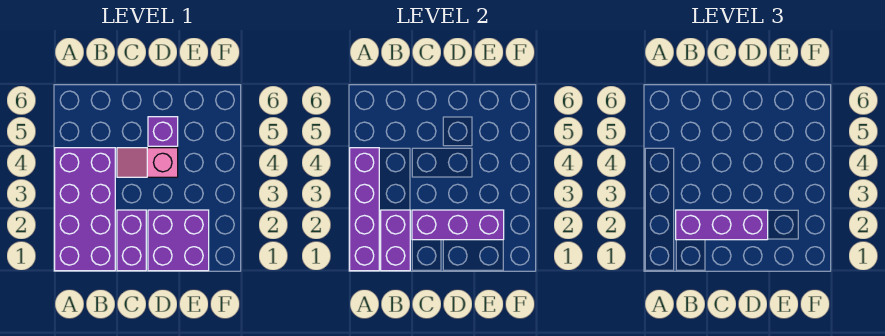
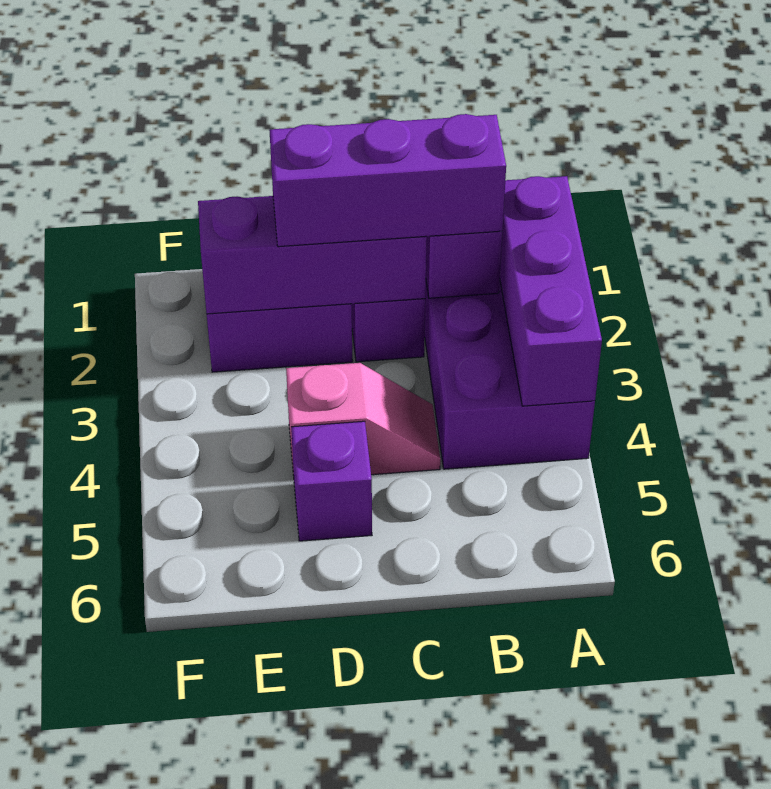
purple 1x4 brick [350,148,379,271] -> purple 1x3 brick [500,176,602,406]

